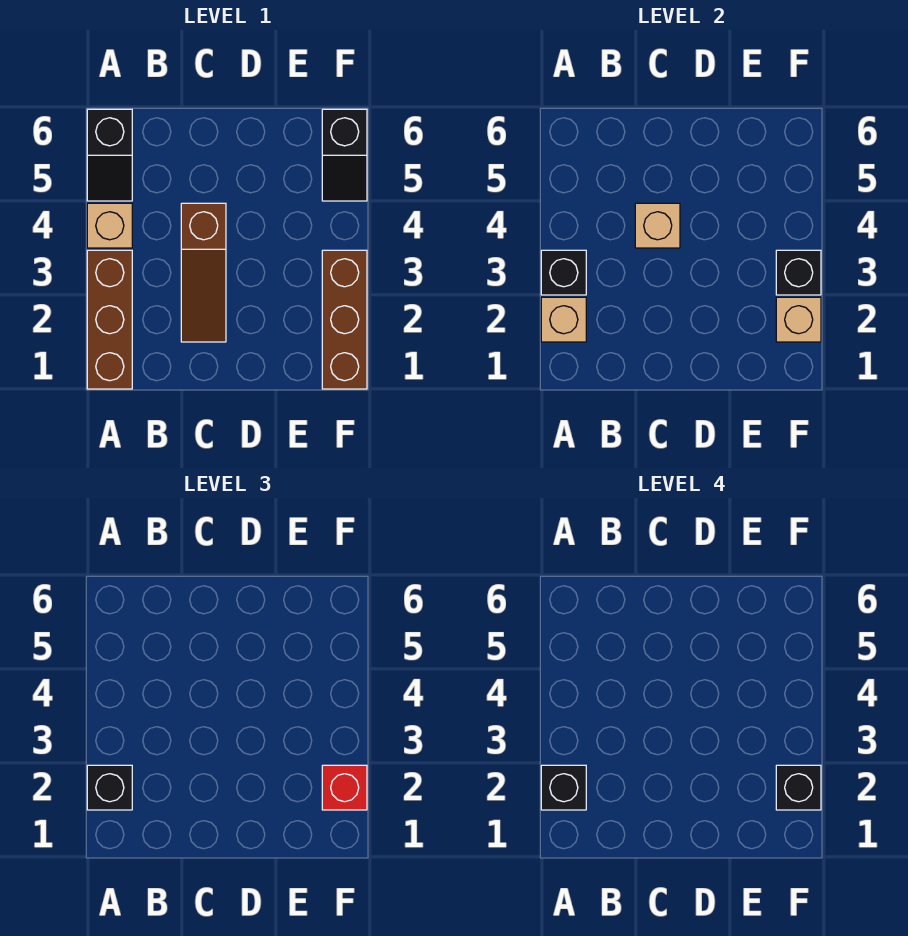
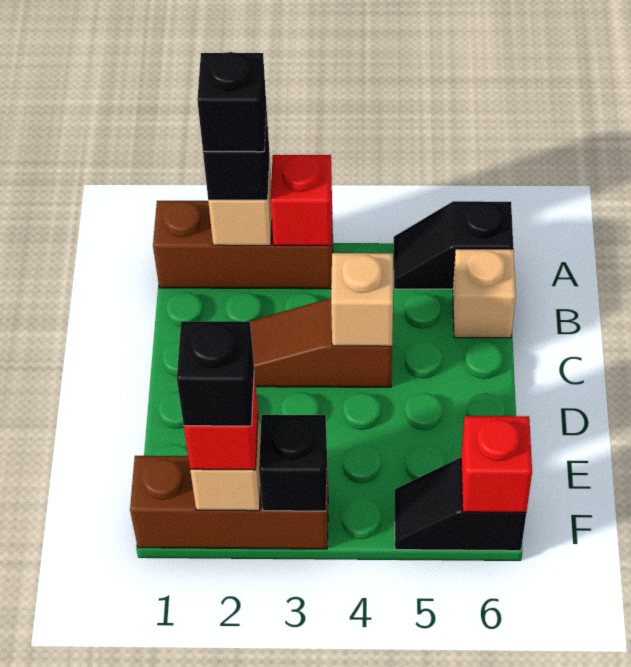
black 1x1 brick [541,250,586,295] -> red 1x1 brick [271,155,332,246]
tan 1x1 brick [87,203,132,248] -> tan 1x1 brick moved to [453,249,516,338]
none -> red 1x1 brick [461,416,532,513]

